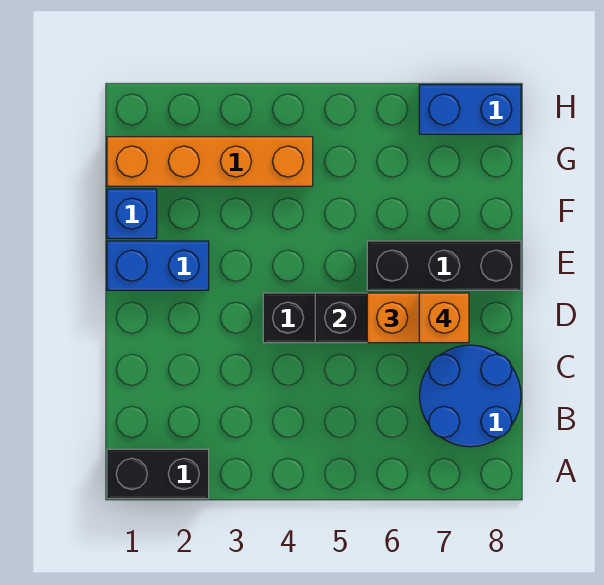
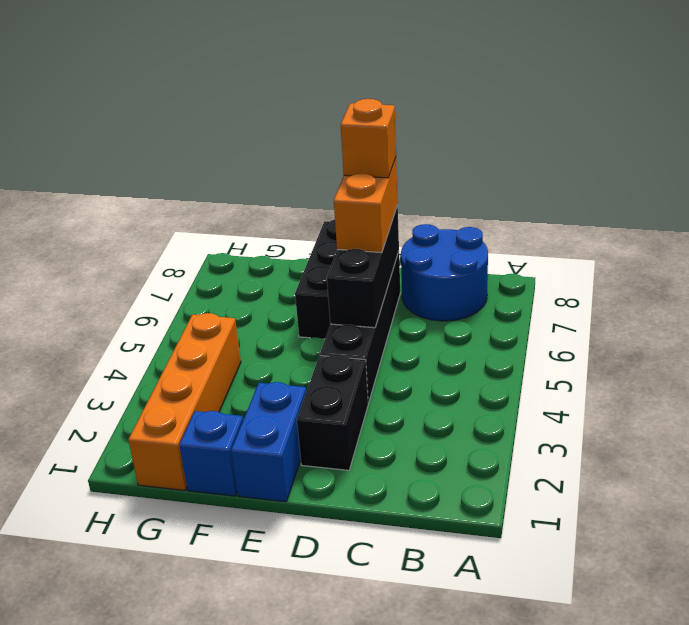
black 1x2 brick [107,449,209,499] -> black 1x2 brick moved to [297,355,368,470]
blue 1x2 brick [419,85,521,134] -> none

